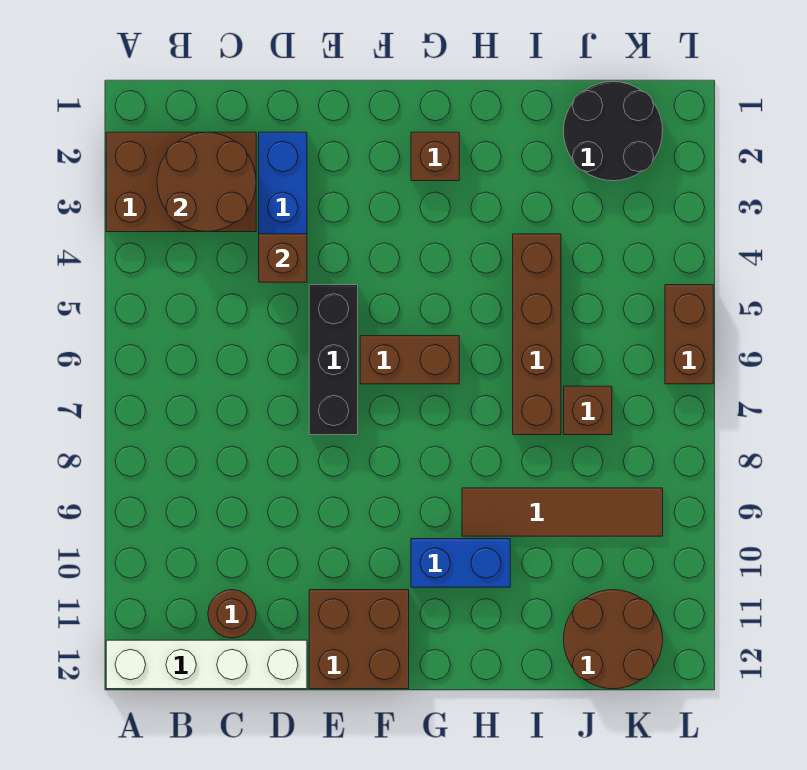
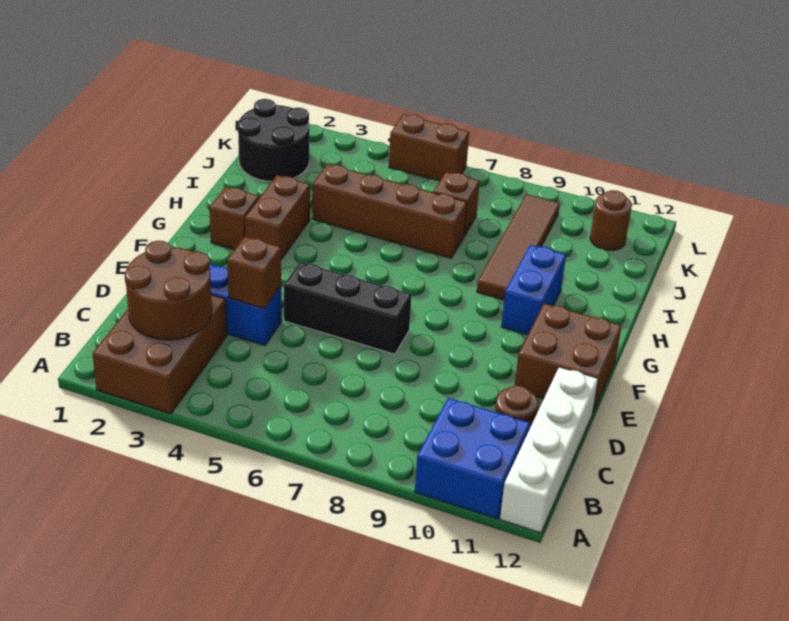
none -> blue 2x2 brick [415,398,530,519]
brown 1x2 brick [360,336,459,384] -> brown 1x2 brick moved to [245,175,310,260]
brown 2x2 round brick [564,590,663,689] -> brown 1x1 round brick [590,190,632,250]

